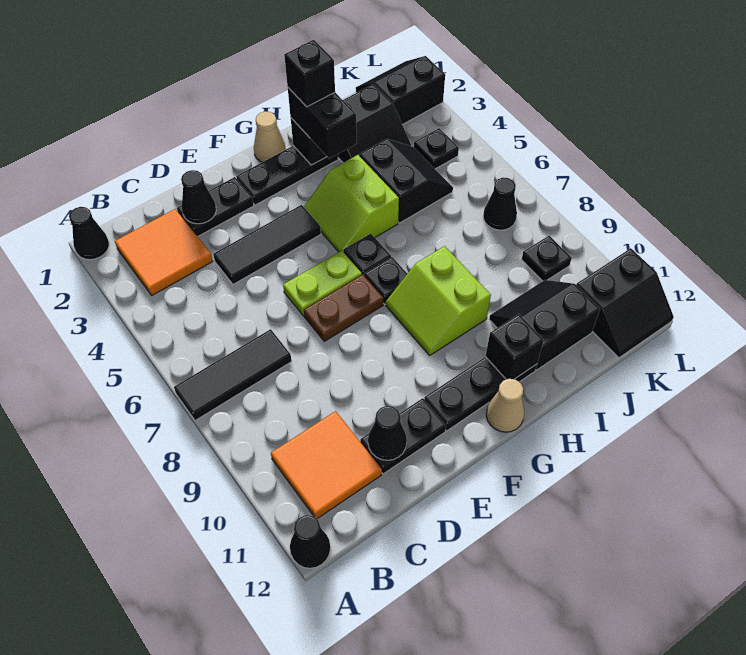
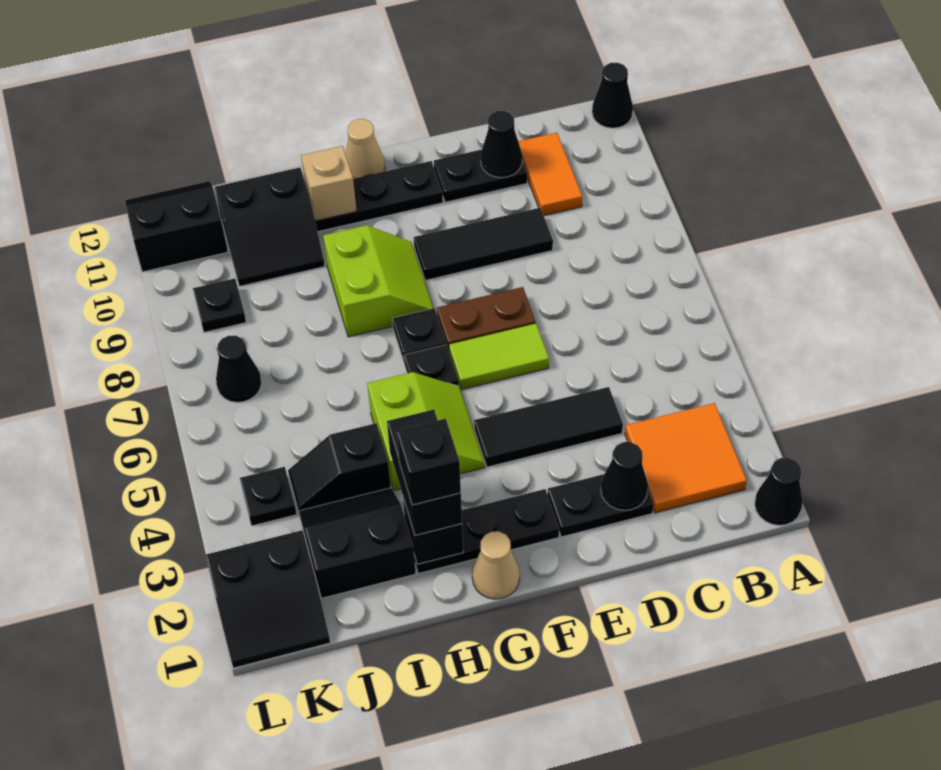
black 1x3 tile [174,329,292,421] -> black 1x3 tile moved to [414,208,553,280]
orange 2x2 tile [271,411,382,519] -> orange 1x2 tile [518,133,582,215]
lime 1x2 plate [283,250,362,316] -> lime 1x2 tile [449,323,549,390]
black 1x1 brick [485,314,544,379] -> tan 1x1 brick [301,146,357,221]
black 2x2 slope [359,139,453,223] -> black 1x2 slope [288,423,391,512]

